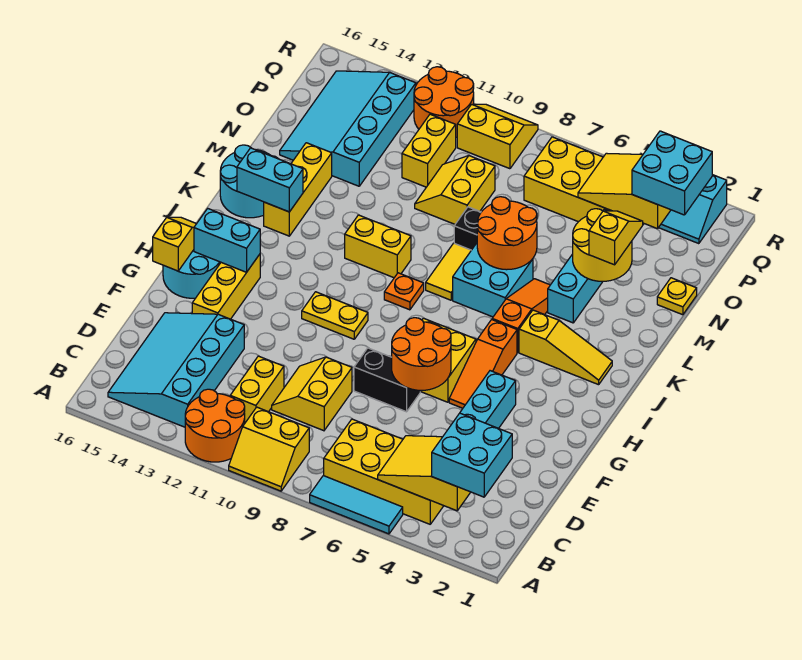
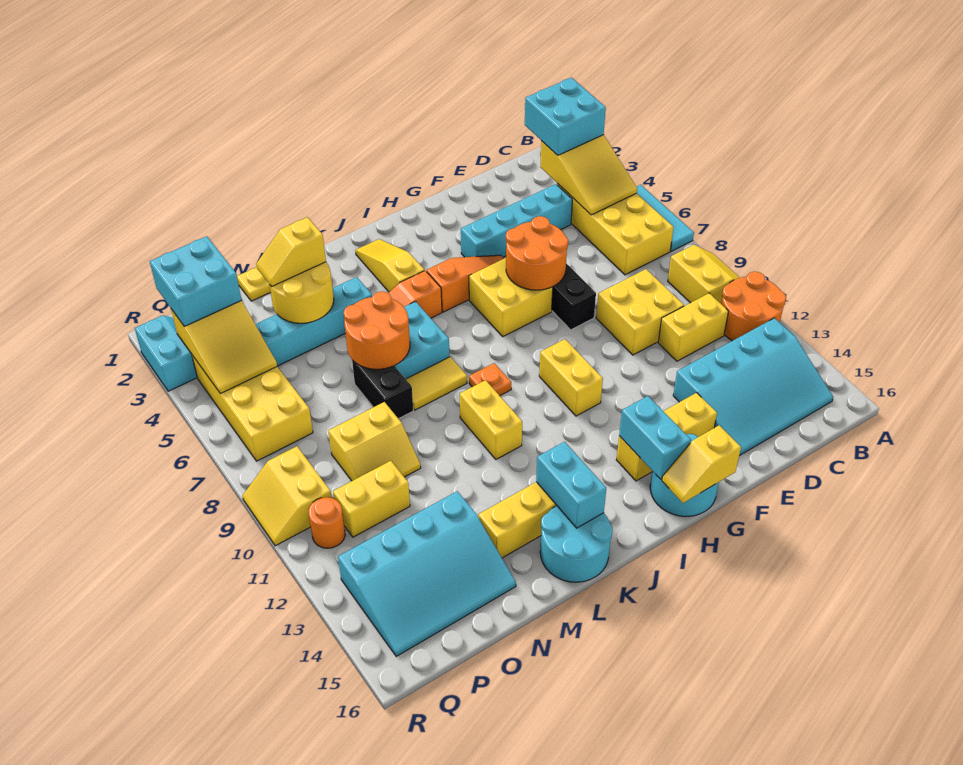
yellow 2x2 slope [272,357,352,431] -> yellow 2x2 brick [596,269,684,355]
yellow 1x2 plate [302,292,368,339] -> yellow 1x2 brick [539,339,603,416]
orange 2x2 round brick [414,67,474,137] -> orange 1x1 round brick [308,497,345,548]

